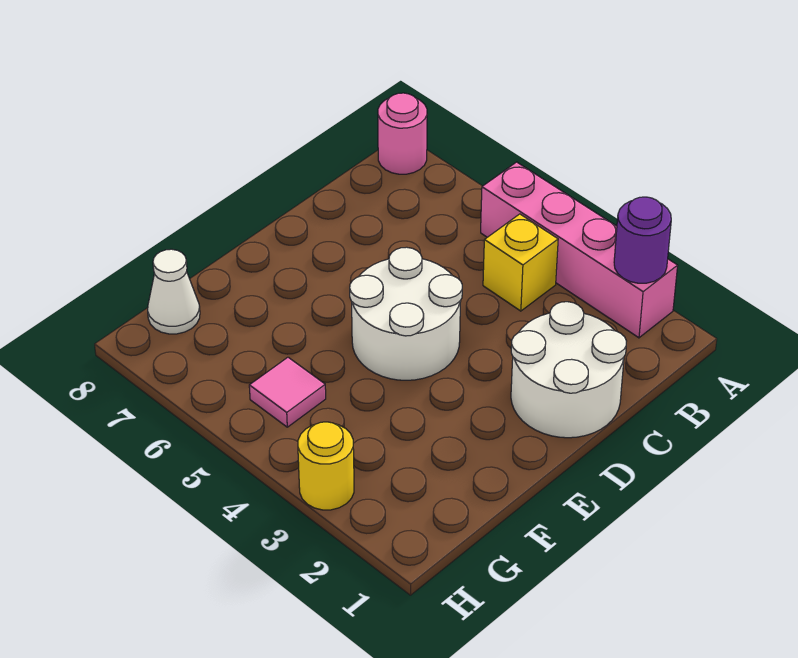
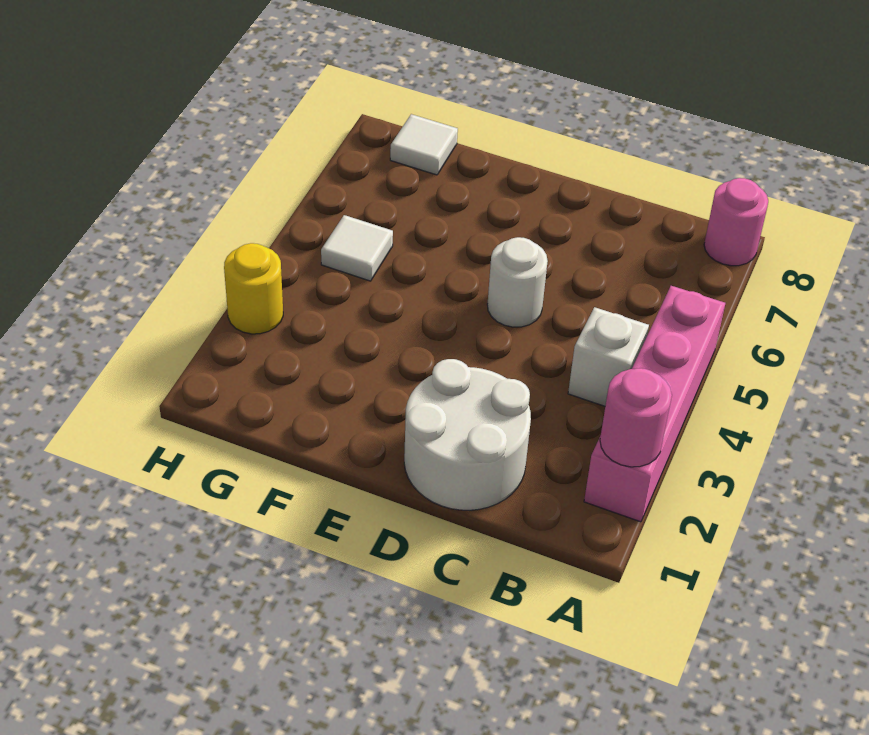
purple 1x1 round brick [614,197,671,283] -> pink 1x1 round brick [600,368,672,467]
yellow 1x1 brick [483,214,558,311] -> white 1x1 brick [568,307,649,406]
white 2x2 round brick [350,247,462,380] -> white 1x1 round brick [487,237,548,327]
pink 1x1 tile [249,357,326,427] -> white 1x1 tile [321,215,393,281]
white 1x1 cone [148,249,200,334] -> white 1x1 tile [390,114,458,175]

